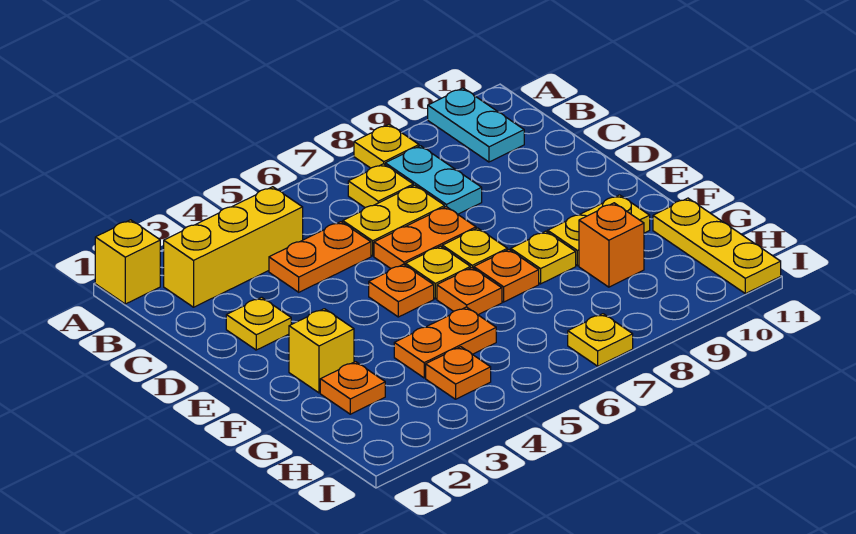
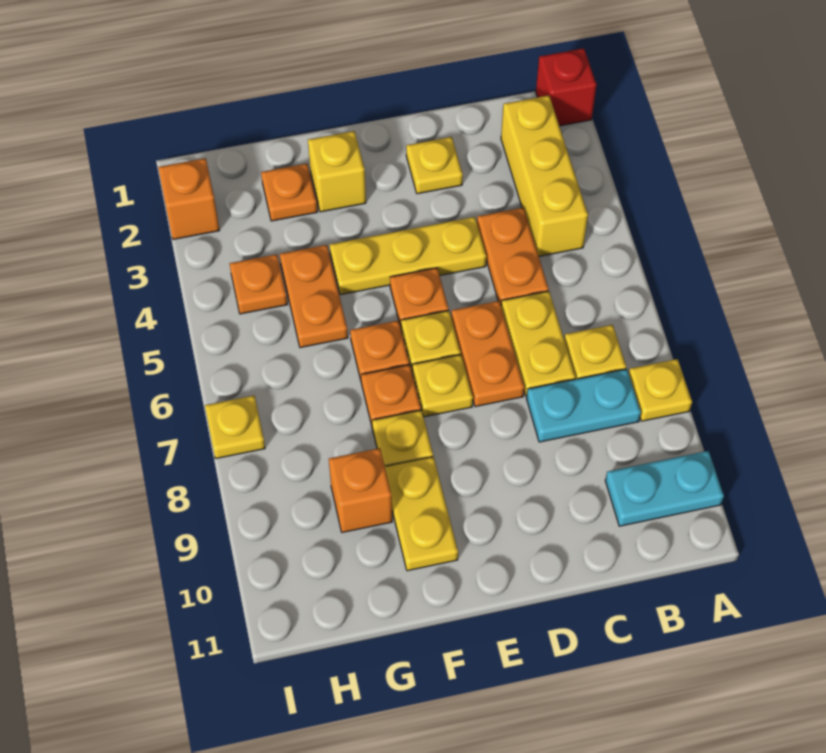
yellow 1x1 brick [95,220,160,304] -> red 1x1 brick [536,48,597,126]
yellow 1x3 plate [653,198,781,294] -> yellow 1x3 plate moved to [330,217,486,295]
none -> orange 1x1 brick [158,158,220,239]

